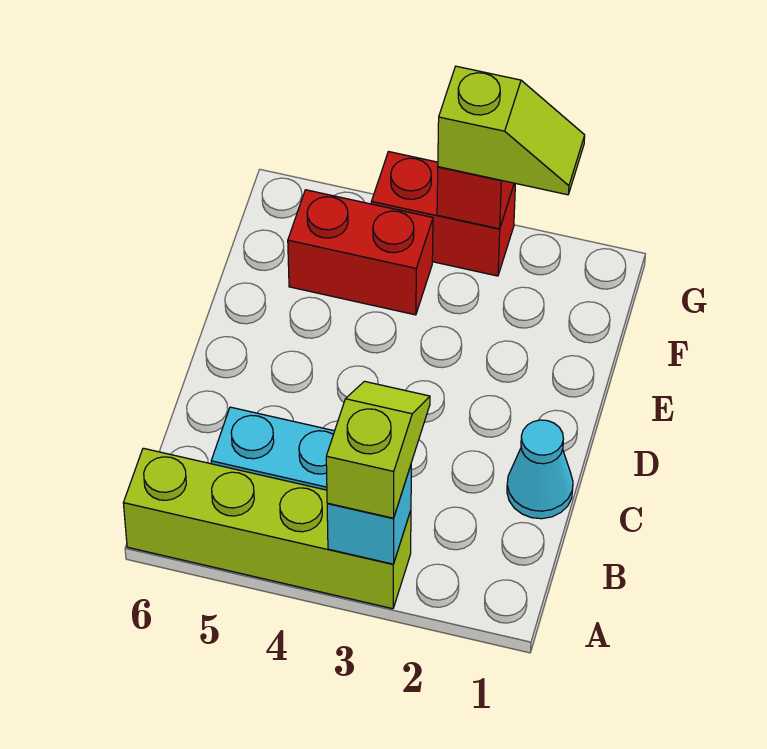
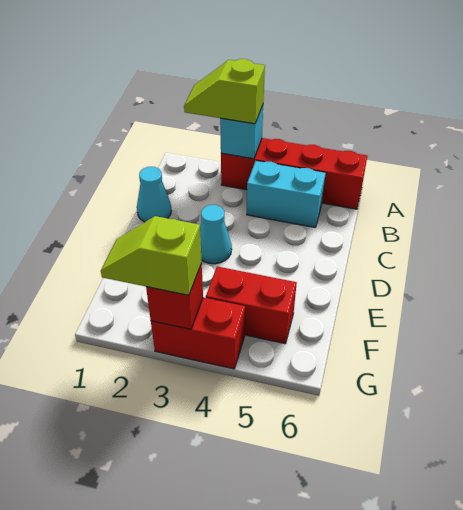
lime 1x4 brick [123,448,411,609] -> red 1x4 brick [221,138,367,209]
lime 1x2 slope [326,381,430,518] -> lime 1x2 slope turned to [184,59,265,124]
none -> cyan 1x1 cone [200,205,232,264]

